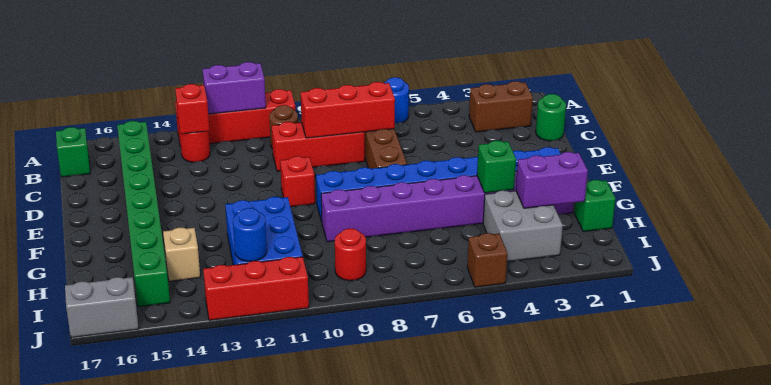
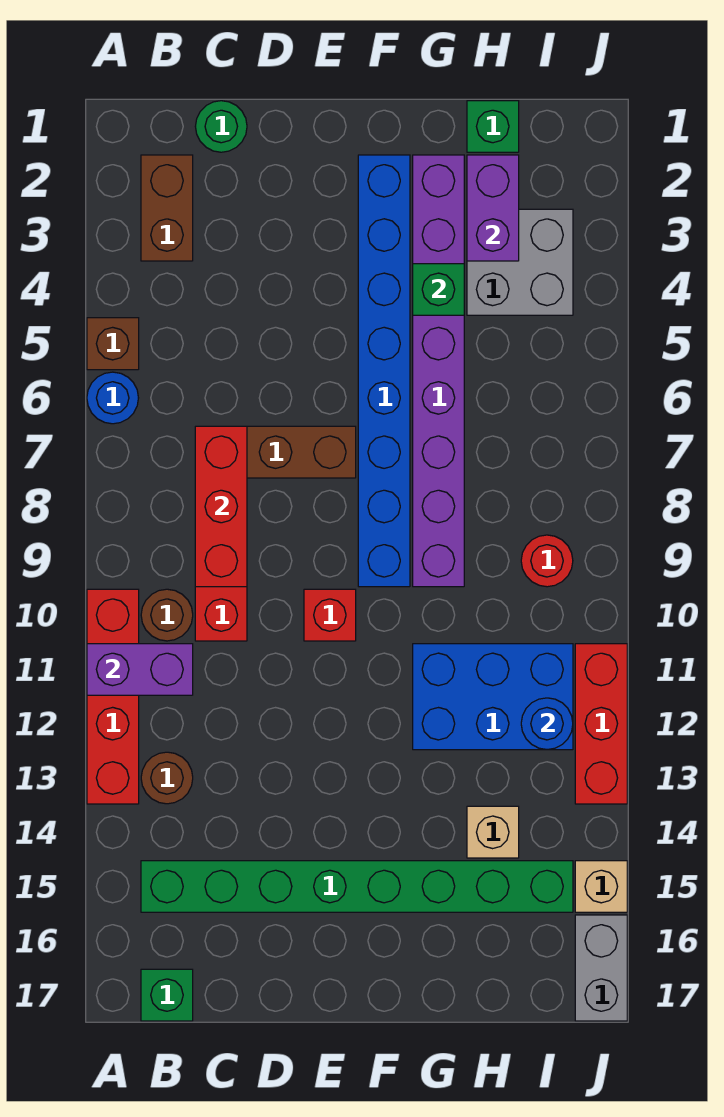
purple 1x2 brick [203,62,266,114] -> purple 1x2 brick turned to [87,644,193,695]
red 1x1 round brick [179,128,210,162] -> brown 1x1 round brick [141,752,193,804]
red 1x1 brick [175,84,209,134] -> none
brown 1x1 brick [467,233,507,287] -> brown 1x1 brick moved to [87,318,139,370]
none -> tan 1x1 brick [575,861,627,912]

